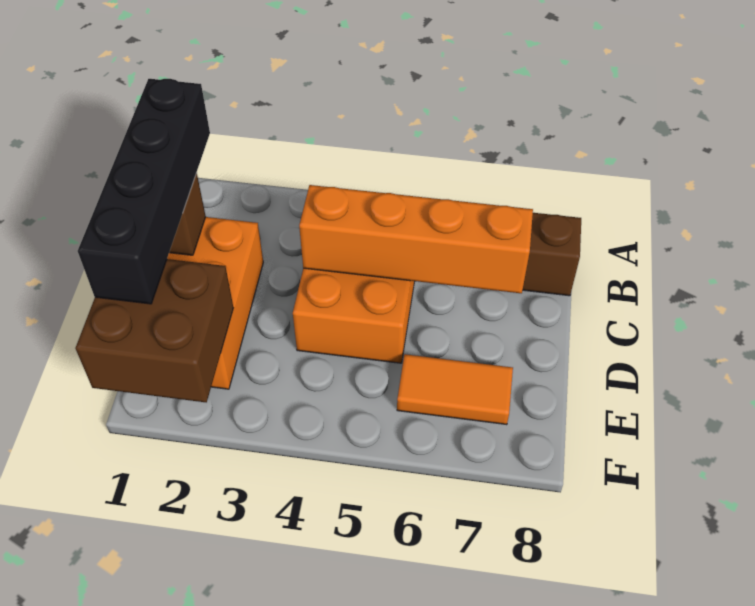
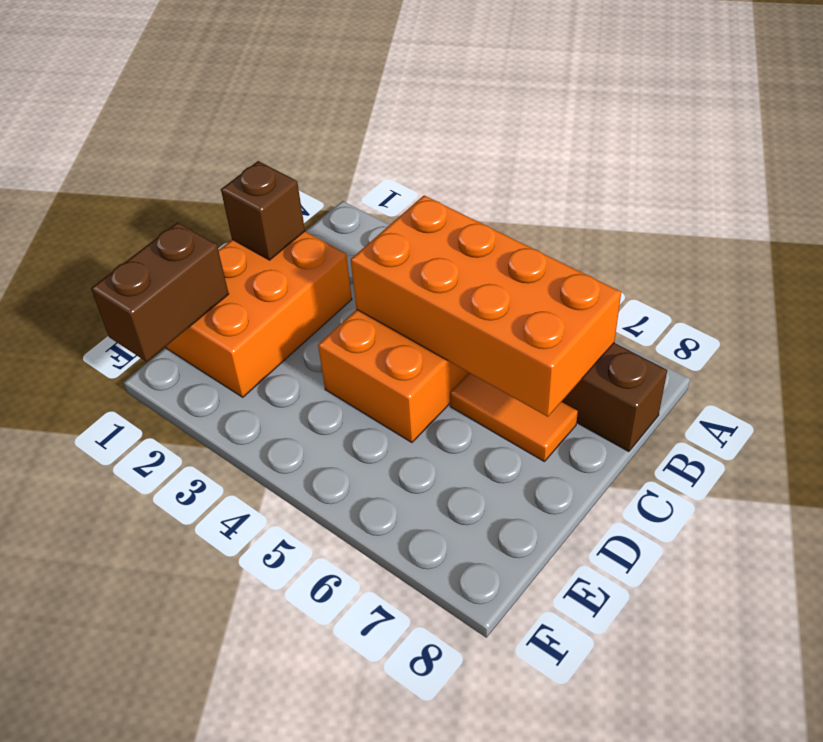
black 1x4 brick [78,79,210,304] -> none
orange 1x4 brick [299,185,533,293] -> orange 2x4 brick [351,195,621,417]
brown 2x2 brick [76,259,234,402] -> brown 1x2 brick [91,222,229,362]
orange 1x2 tile [397,354,513,425] -> orange 1x2 tile moved to [450,373,578,461]

